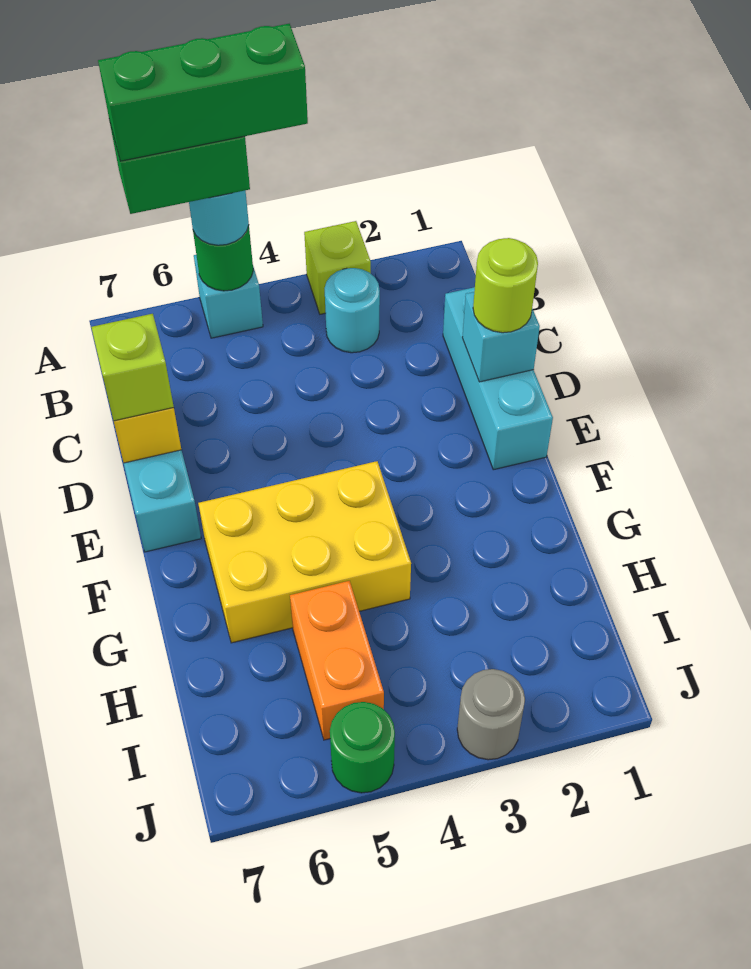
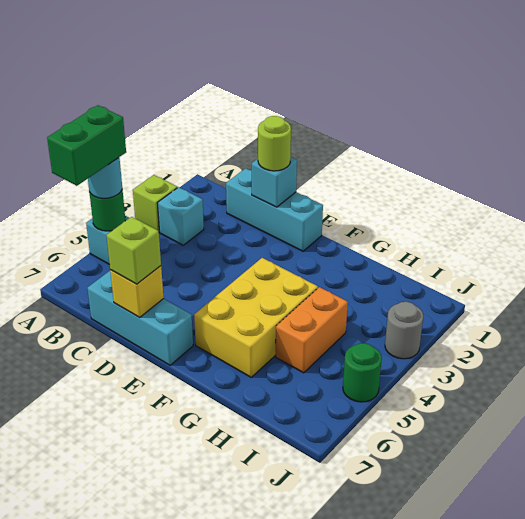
green 1x3 brick [98,24,308,161] -> none
cyan 1x1 round brick [325,268,380,353] -> cyan 1x1 brick [158,187,204,245]
orange 1x2 brick [290,581,384,740] -> orange 1x2 brick turned to [276,287,348,373]

